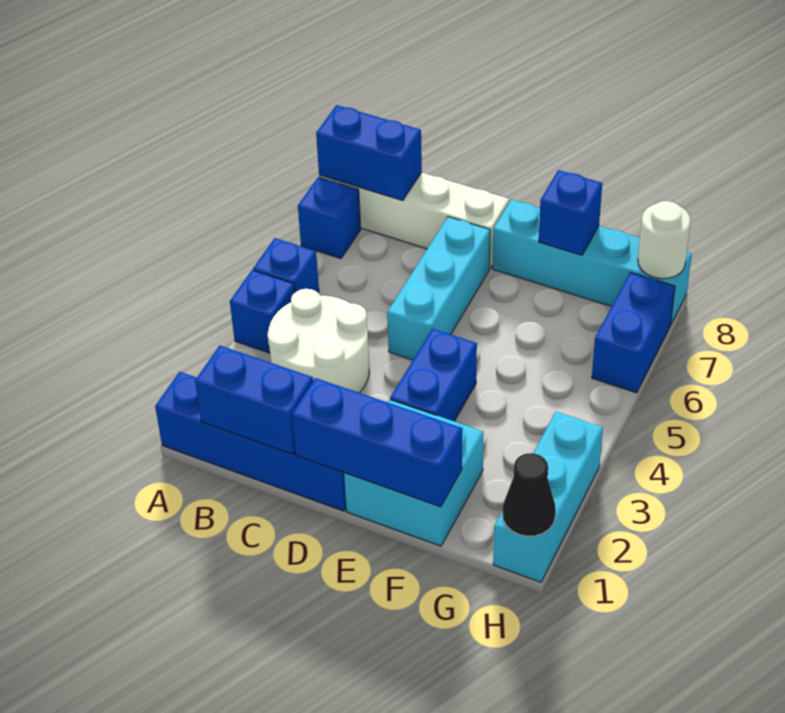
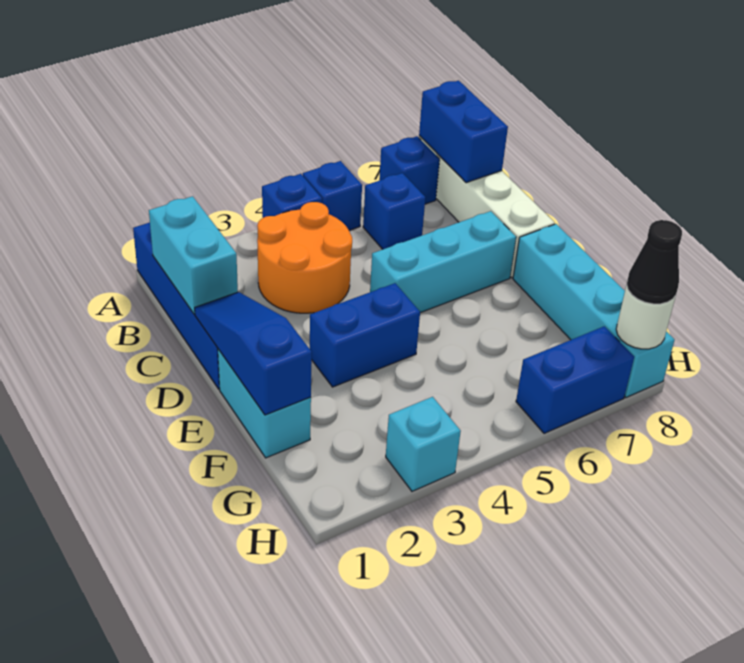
blue 1x2 brick [195,346,313,454] -> cyan 1x2 brick [149,196,238,314]
white 2x2 round brick [268,289,369,393] -> orange 2x2 round brick [257,202,352,313]
blue 1x3 brick [292,378,462,507] -> blue 1x3 slope [195,292,312,415]
cyan 2x2 brick [344,399,483,546] -> cyan 1x2 brick [218,349,311,458]
blue 1x1 brick [539,170,602,255] -> blue 1x1 brick moved to [363,173,425,249]
cyan 1x3 brick [493,412,603,582] -> cyan 1x1 brick [386,397,461,491]
black 1x1 cone [503,453,556,536] -> black 1x1 cone moved to [627,220,682,304]

